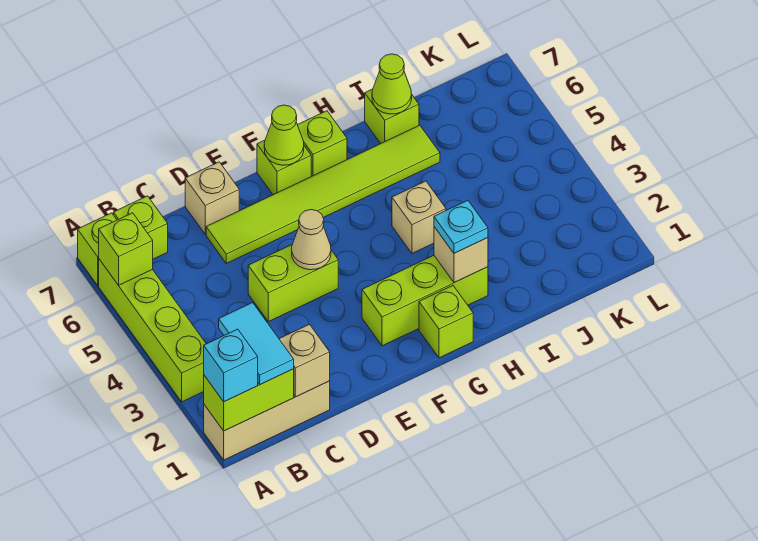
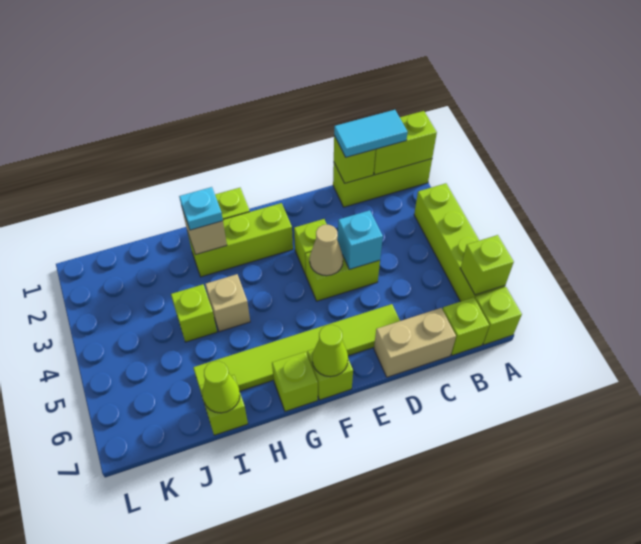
tan 1x3 brick [204,381,330,460] -> lime 1x3 brick [333,159,432,207]
cyan 1x1 brick [204,329,258,402] -> cyan 1x1 brick moved to [338,210,383,269]
cyan 1x2 tile [219,303,294,385] -> cyan 1x2 tile turned to [334,110,408,157]
tan 1x1 brick [279,324,330,397] -> lime 1x1 brick [334,136,375,183]
tan 1x1 brick [185,162,239,234] -> tan 1x2 brick [374,308,456,377]
none -> lime 1x1 brick [294,219,327,274]
none -> lime 1x1 brick [171,284,217,342]

